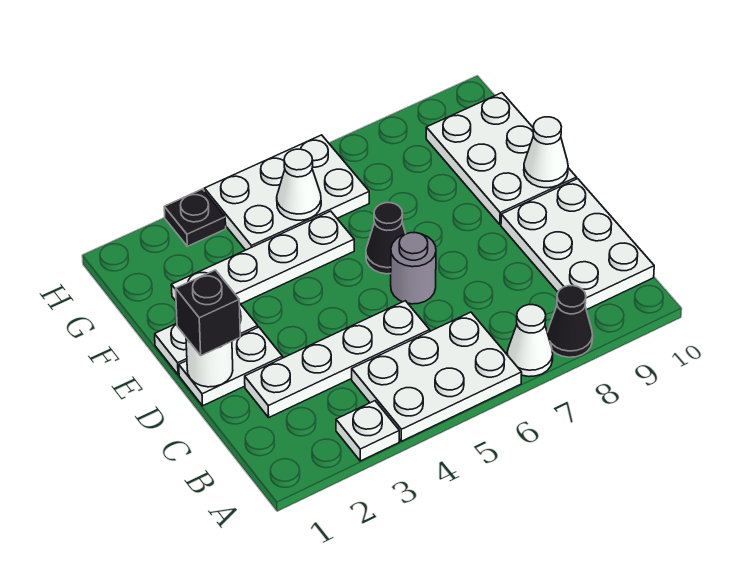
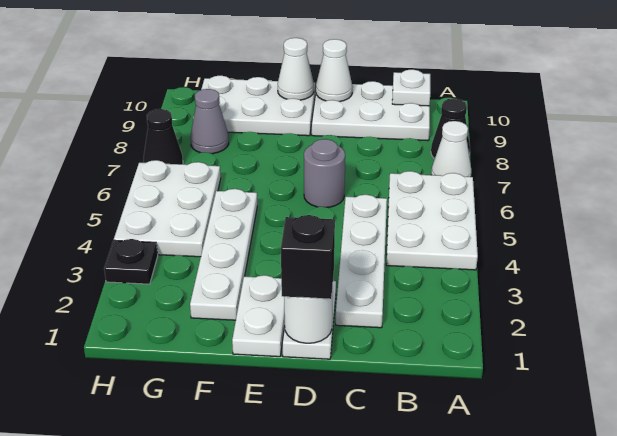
white 1x1 plate [336,401,399,461] -> white 1x1 plate moved to [392,69,430,106]
black 1x1 cone [366,203,406,274] -> black 1x1 cone moved to [144,109,183,164]
white 1x1 cone [277,149,321,220] -> white 1x1 cone moved to [316,39,353,102]
none -> grey 1x1 cone [191,89,229,154]

